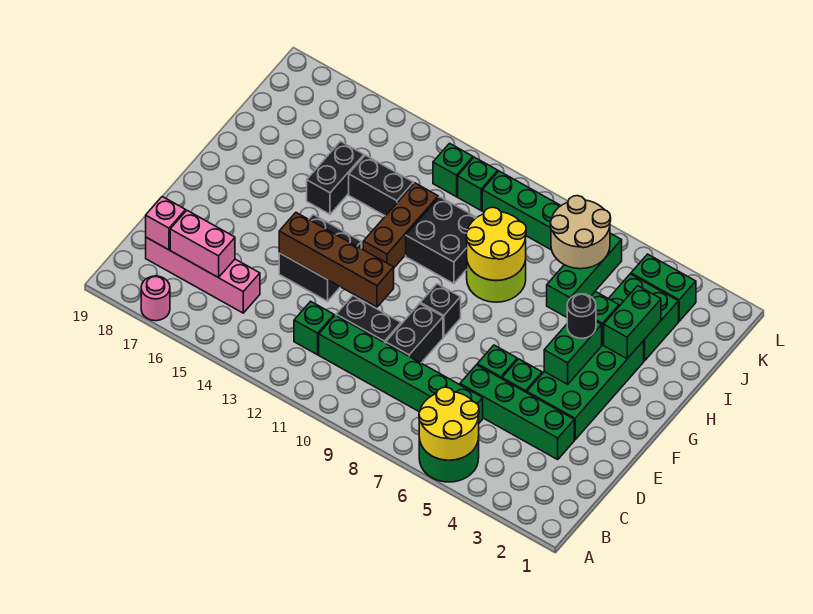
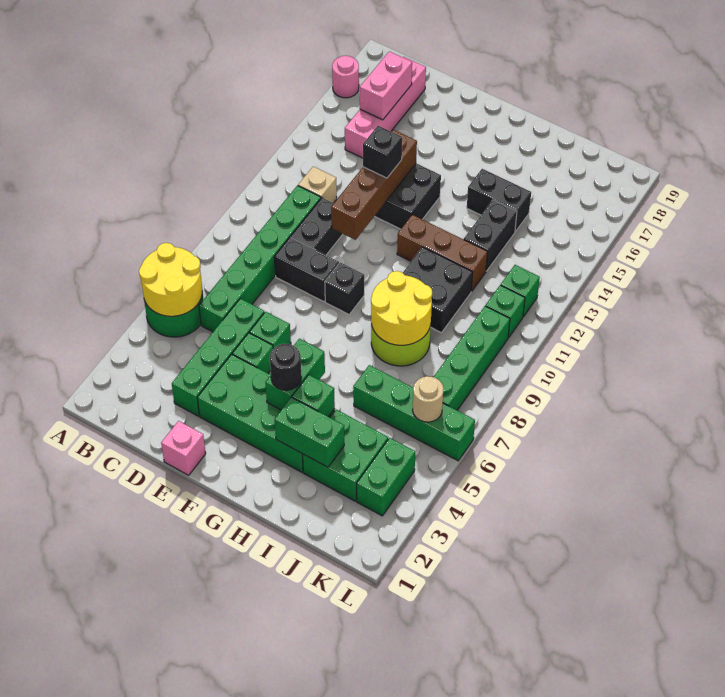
green 1x1 brick [294,301,334,355] -> tan 1x1 brick [298,166,337,203]
pink 1x1 brick [146,196,186,250] -> pink 1x1 brick moved to [161,421,206,475]
none -> black 1x1 brick [363,126,402,178]
green 1x2 brick [544,322,602,384] -> green 1x2 brick turned to [265,339,325,410]
green 1x3 brick [547,233,622,317] -> green 1x4 brick [353,365,475,461]
tan 2x2 round brick [550,196,611,269] -> tan 1x1 round brick [413,376,444,422]

